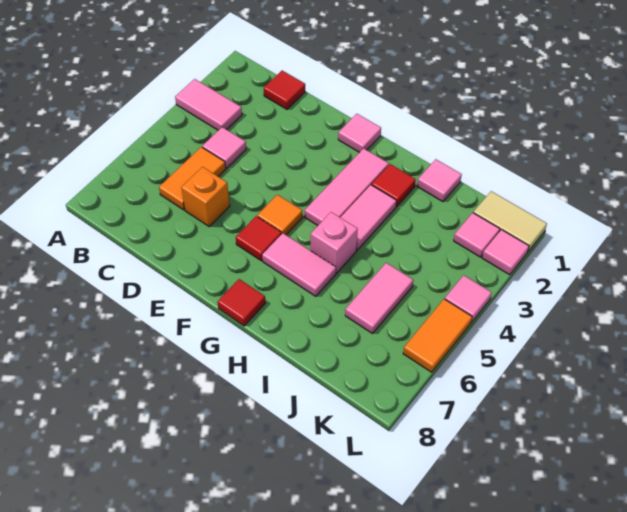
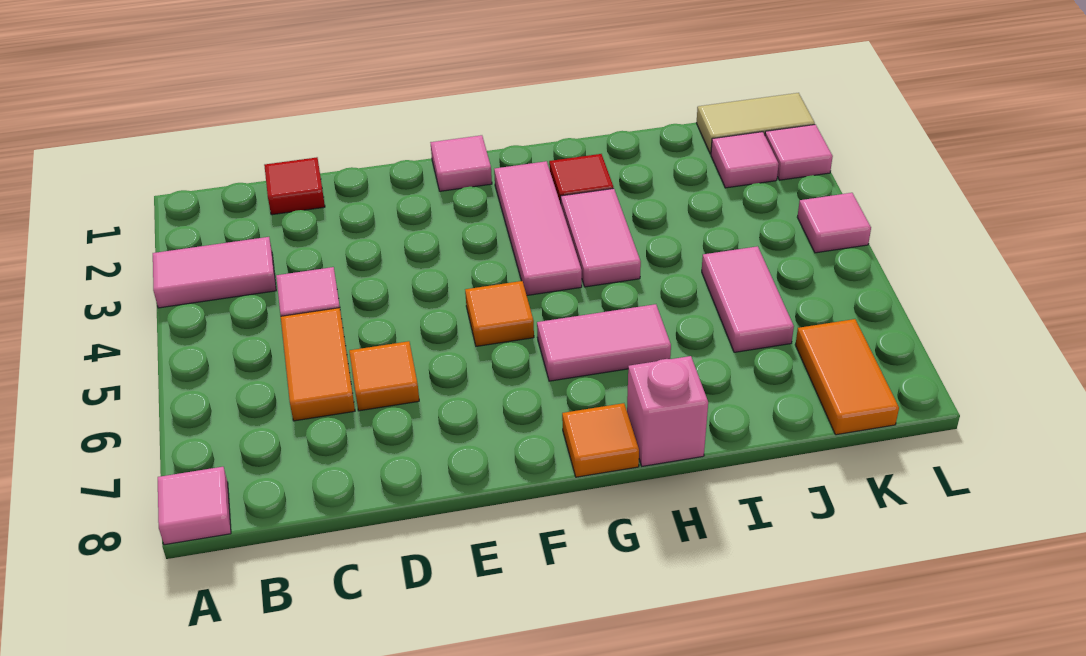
orange 1x1 brick [181,167,230,227] -> orange 1x1 tile [349,341,419,411]
red 1x1 tile [236,216,281,261] -> none
red 1x1 tile [218,279,265,326] -> orange 1x1 tile [562,403,639,477]
pink 1x1 brick [311,212,358,273] -> pink 1x1 brick moved to [627,356,708,466]
pink 1x1 tile [417,159,462,202] -> pink 1x1 tile moved to [158,467,231,545]
orange 1x2 tile [403,299,472,372] -> orange 1x2 tile moved to [795,319,899,435]

